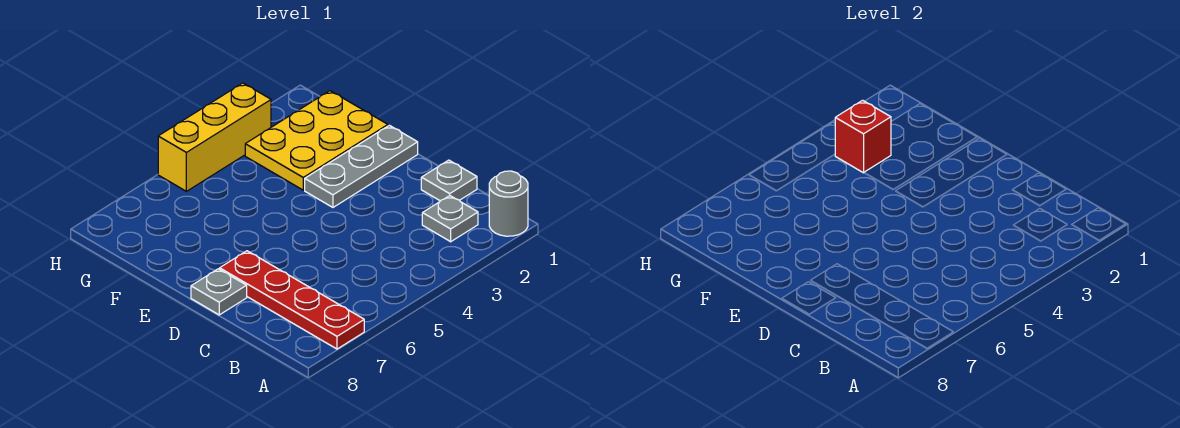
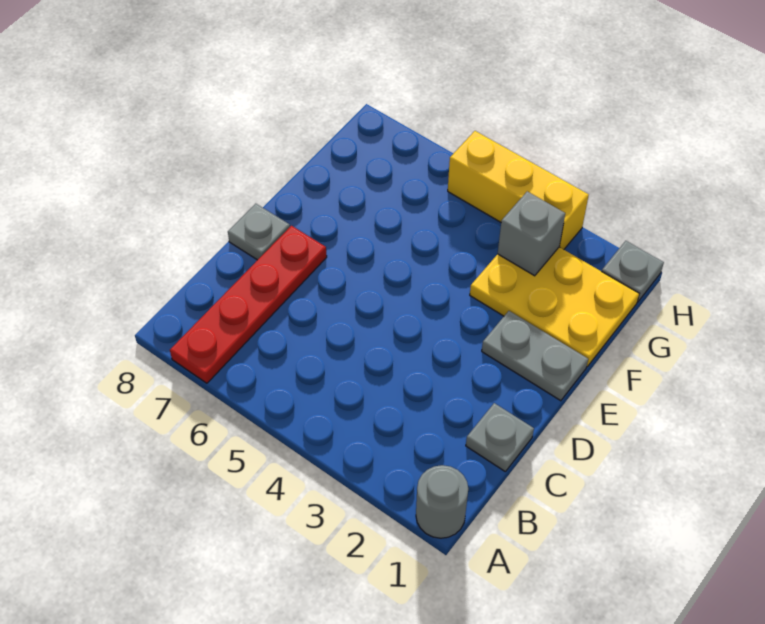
grey 1x1 plate [422,196,478,242] -> grey 1x1 plate moved to [602,241,664,302]
grey 1x3 plate [305,125,418,207] -> grey 1x2 plate [482,311,588,401]
red 1x1 brick [835,100,891,173] -> grey 1x1 brick [498,191,565,276]

